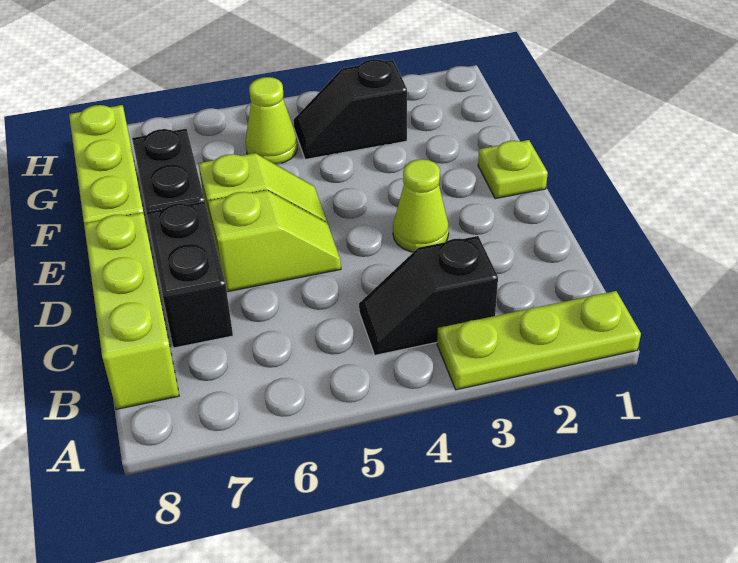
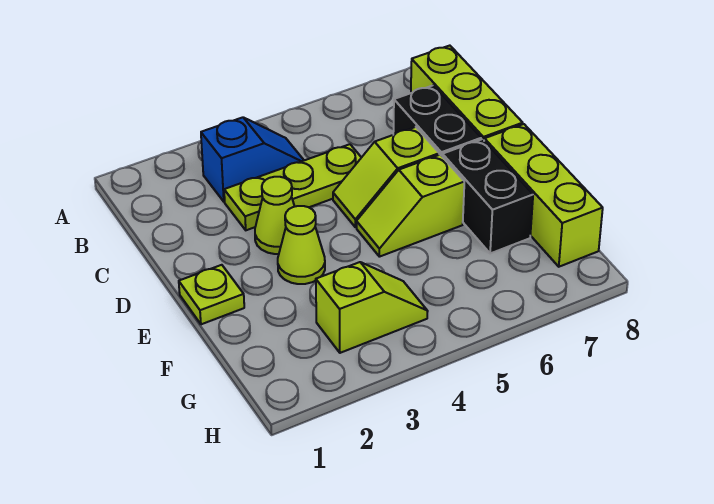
lime 1x3 plate [437,291,641,390] -> lime 1x3 plate moved to [224,144,361,230]
black 1x2 slope [359,236,498,355] -> blue 1x2 slope [201,117,304,202]
black 1x2 slope [293,59,407,159] -> lime 1x2 slope [316,262,428,353]
lime 1x1 cone [246,77,297,164] -> lime 1x1 cone moved to [278,206,325,284]

